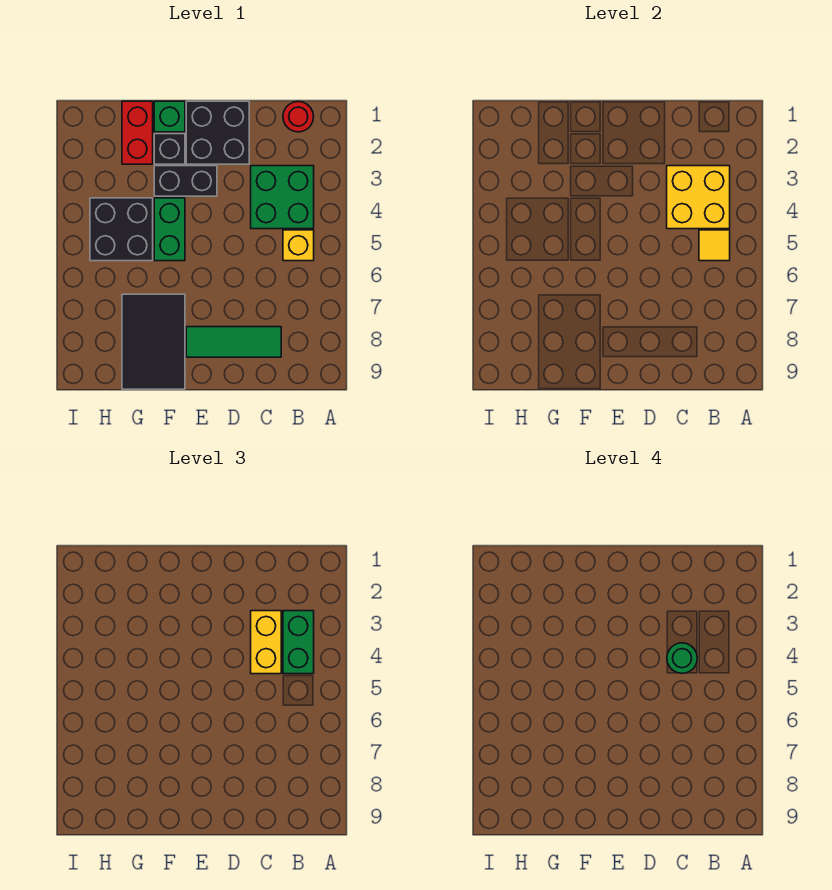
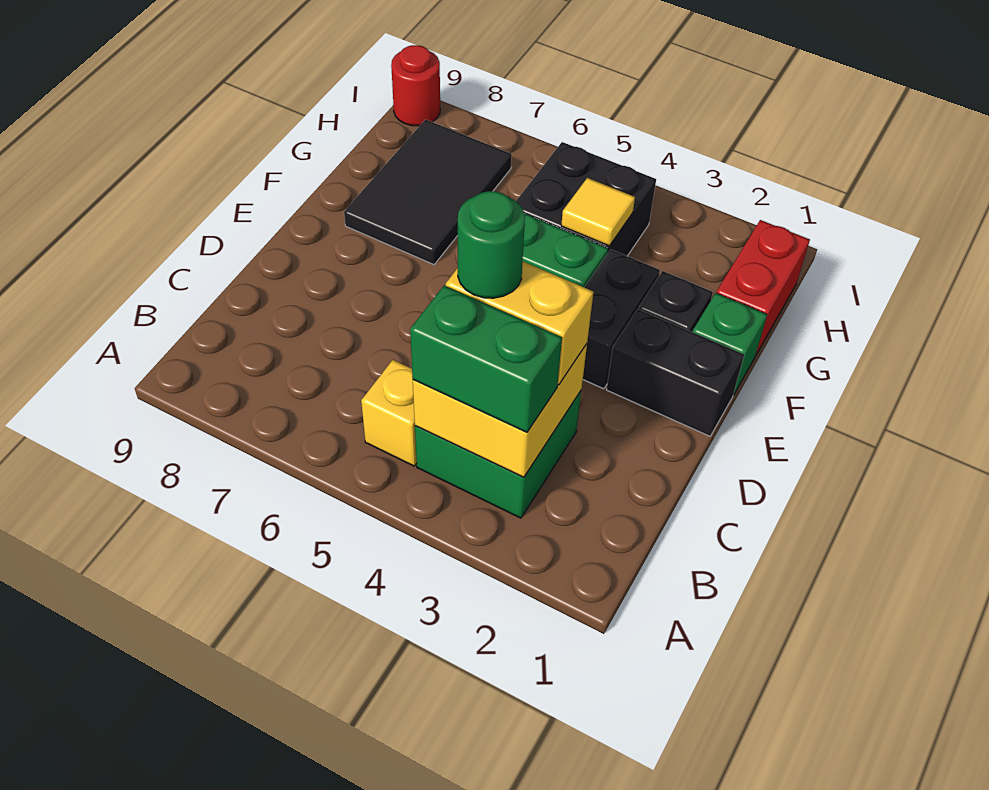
red 1x1 round brick [283,101,314,132] -> red 1x1 round brick moved to [391,45,440,126]
yellow 1x1 tile [699,230,730,261] -> yellow 1x1 tile moved to [561,178,635,246]
green 1x3 tile [186,327,281,357] -> none
black 2x2 brick [186,101,249,164] -> black 1x2 brick [607,309,744,436]
black 2x3 tile [122,294,185,389] -> black 2x3 tile turned to [344,119,512,265]
red 1x2 brick [122,101,153,164] -> red 1x2 brick turned to [716,220,810,356]

